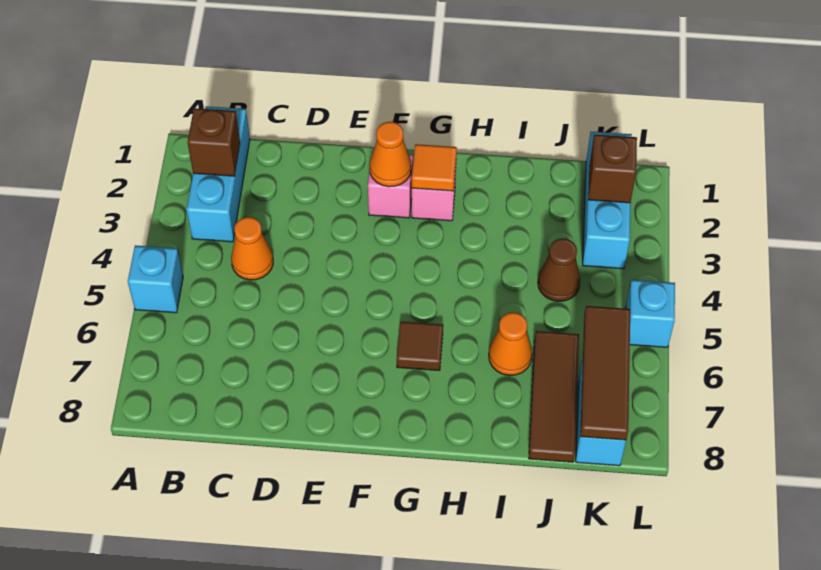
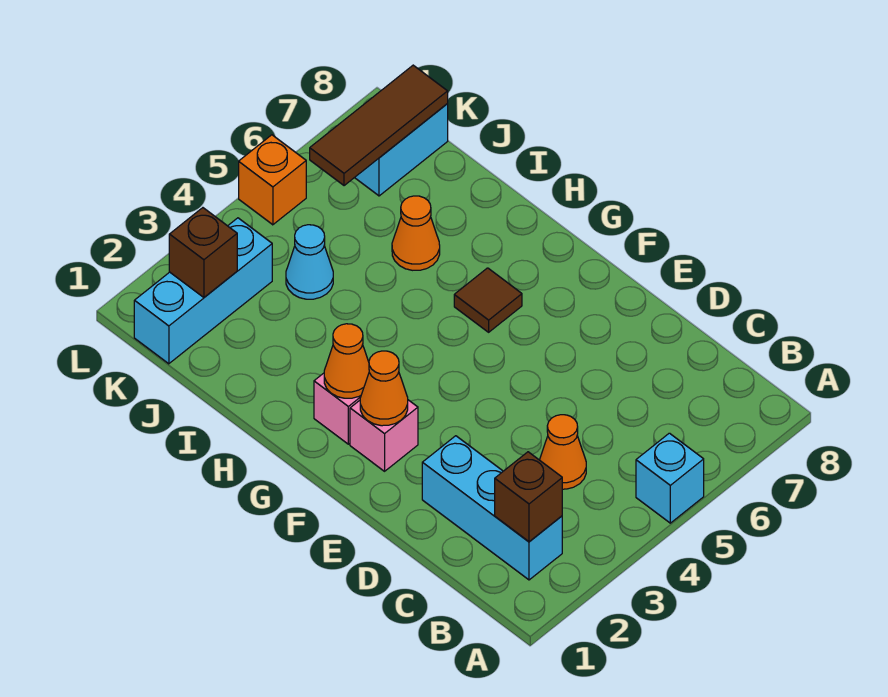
cyan 1x3 brick [187,106,250,242] -> cyan 1x3 brick turned to [422,436,562,580]
orange 1x1 tile [412,144,457,191] -> orange 1x1 cone [324,324,369,398]
brown 1x1 cone [538,239,580,301] -> cyan 1x1 cone [286,225,333,299]
brown 1x3 tile [529,331,579,462] -> none
cyan 1x1 brick [626,280,675,347] -> orange 1x1 brick [239,135,306,225]

